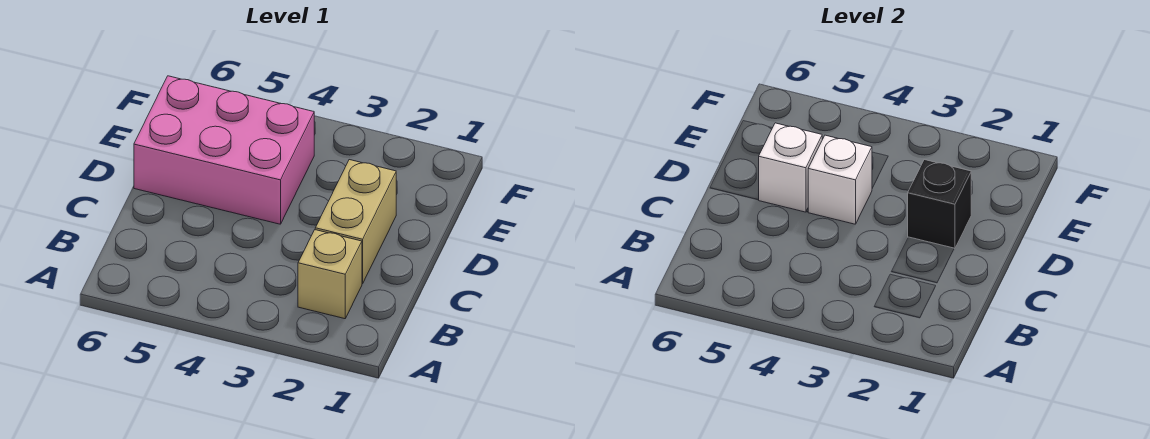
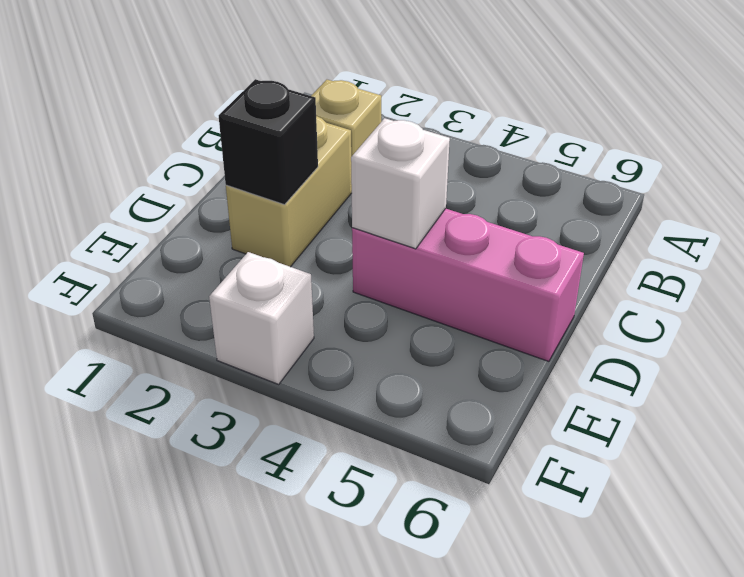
pink 2x3 brick [134,76,314,224] -> pink 1x3 brick [352,209,584,361]
white 1x1 brick [759,123,822,212] -> white 1x1 brick moved to [209,252,314,384]

